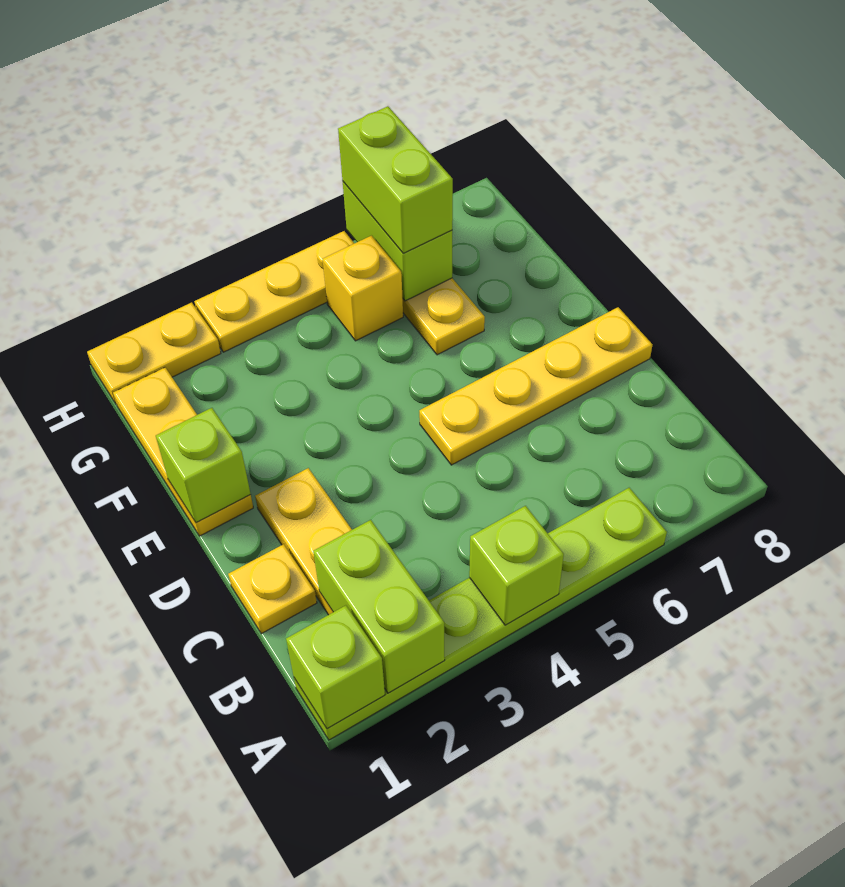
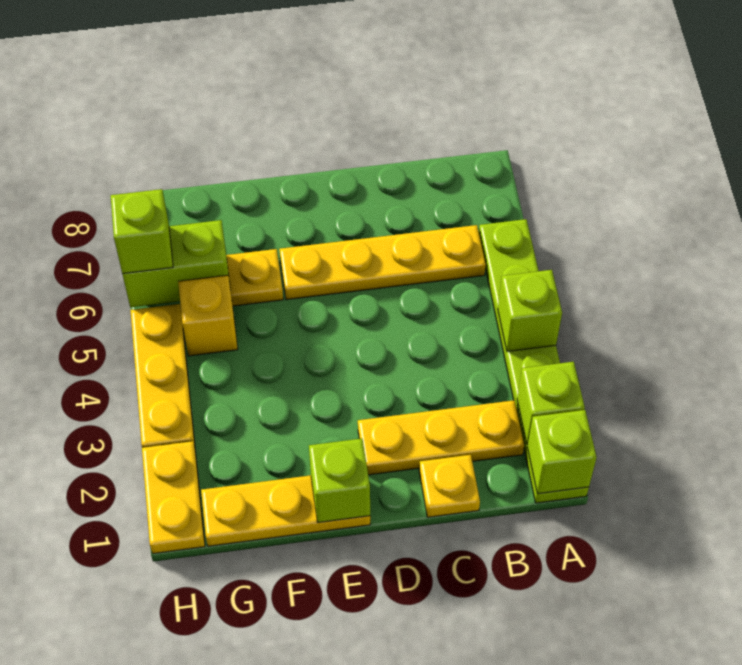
lime 1x2 brick [313,520,445,693] -> lime 1x1 brick [517,362,585,445]
yellow 1x4 plate [419,307,652,465] -> yellow 1x4 plate turned to [279,225,486,300]
lime 1x2 brick [338,106,453,253] -> lime 1x1 brick [111,189,173,274]

